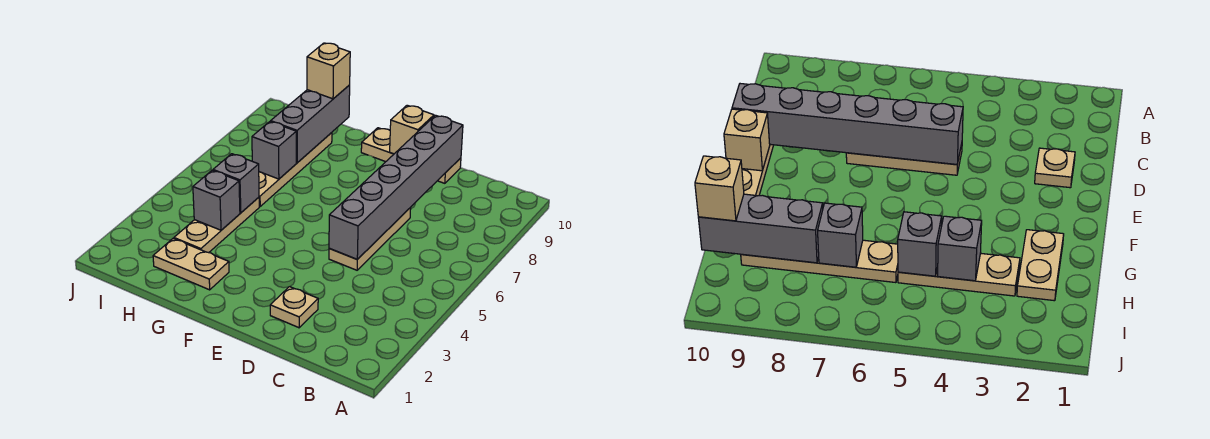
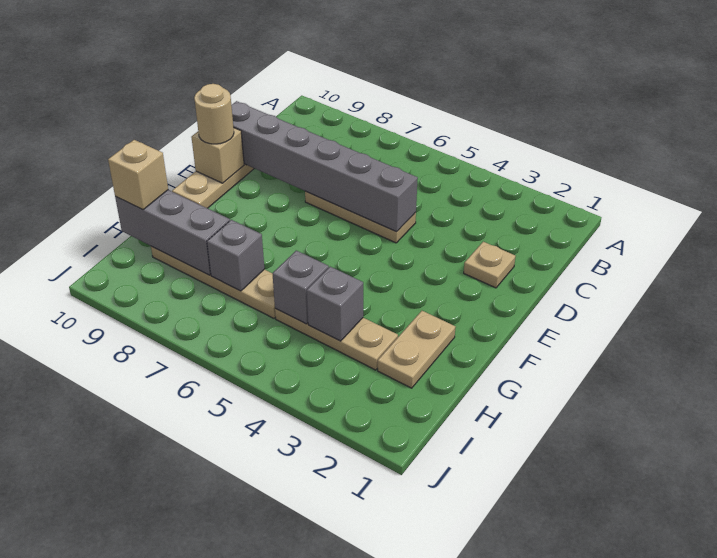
none -> tan 1x1 round brick [194,84,234,144]

